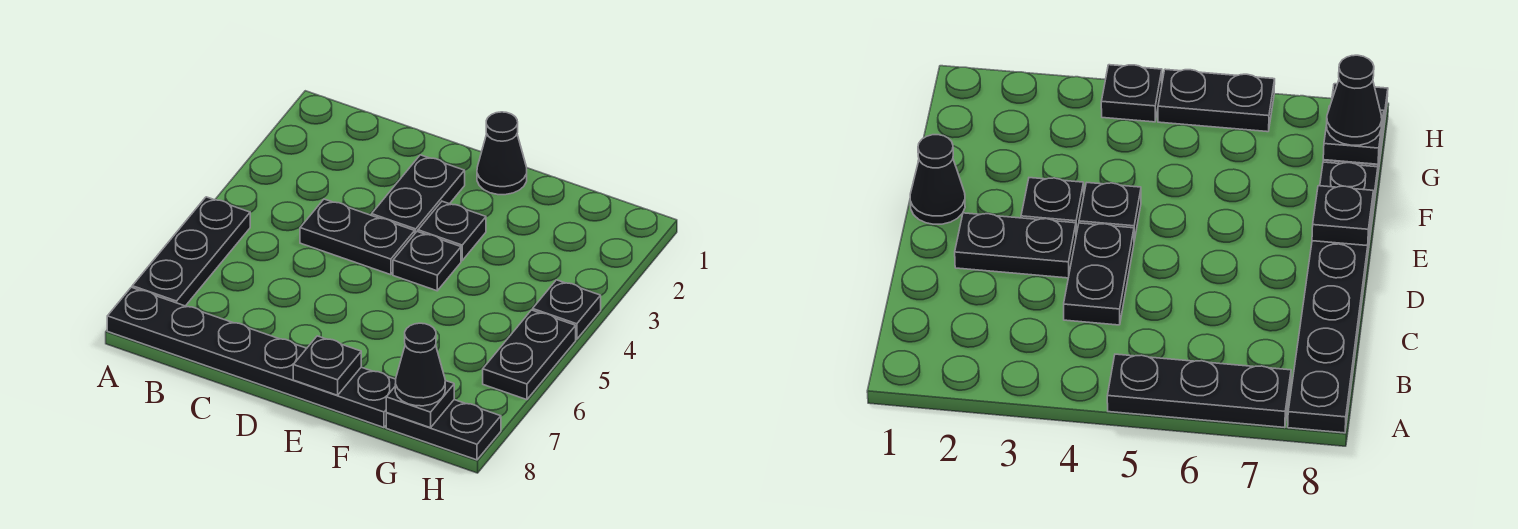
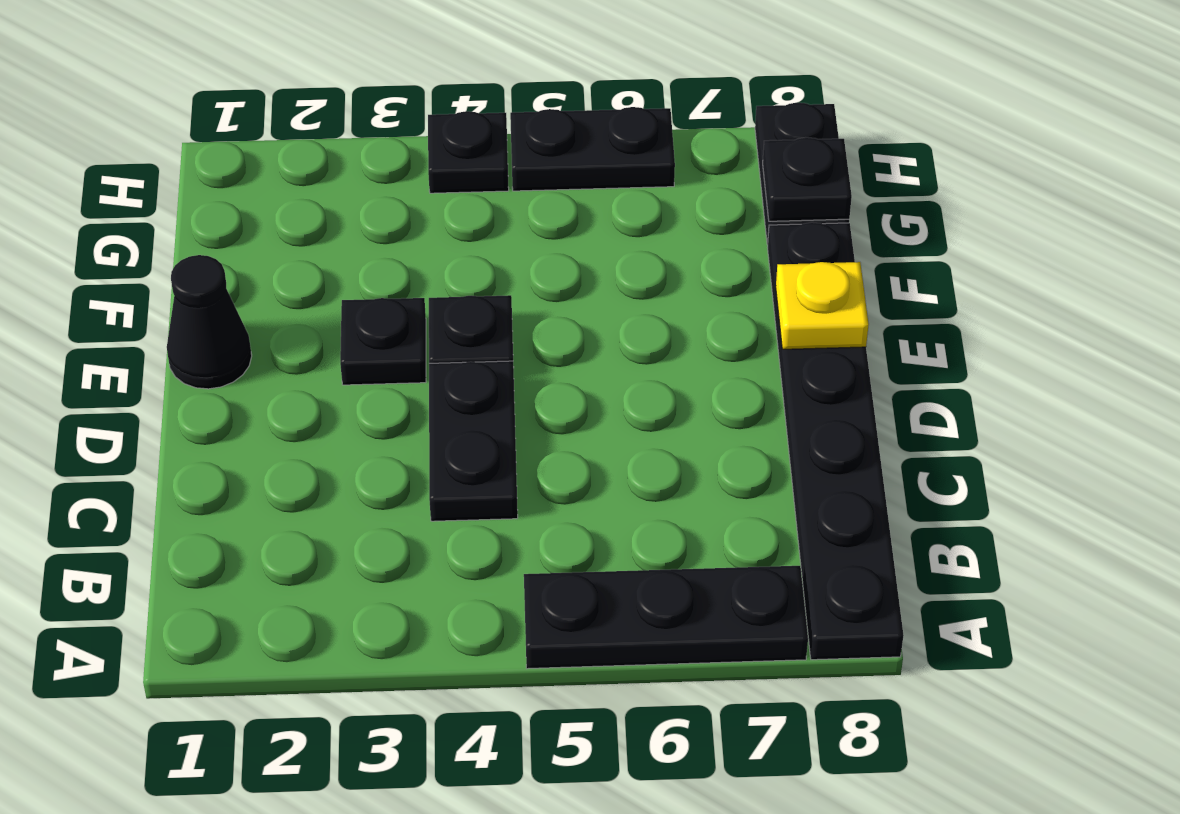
black 1x2 plate [372,155,465,233] -> none
black 1x1 plate [293,336,361,395] -> yellow 1x1 plate [776,262,869,349]
black 1x1 cone [395,323,445,406] -> none

